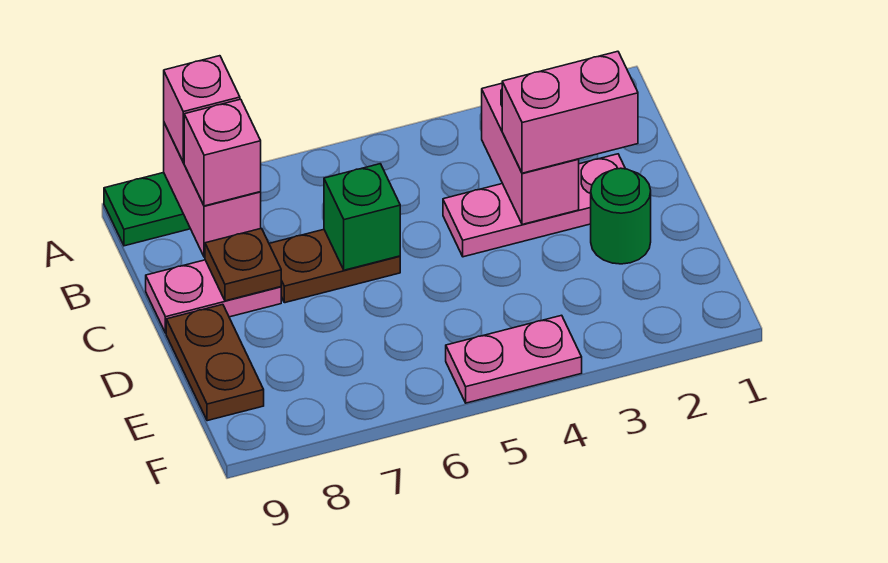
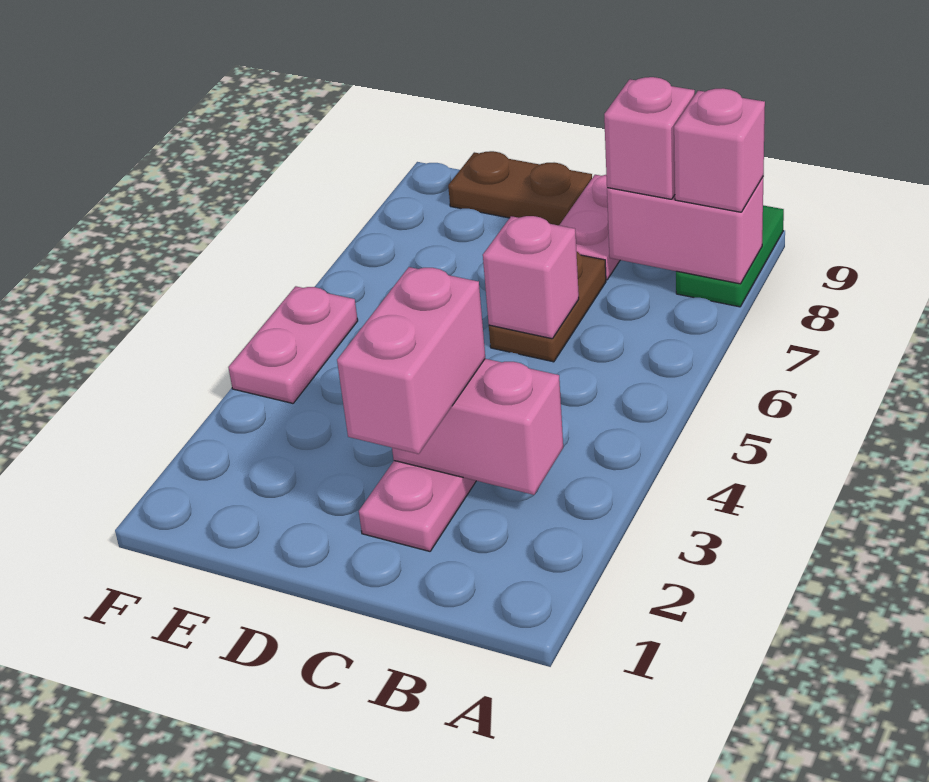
green 1x1 brick [324,164,400,270] -> pink 1x1 brick [483,216,579,339]
brown 1x1 plate [205,228,281,301] -> none
green 1x1 round brick [591,168,651,264] -> none

